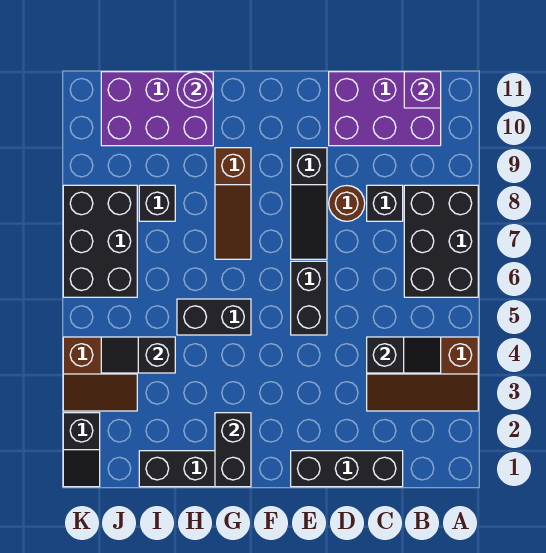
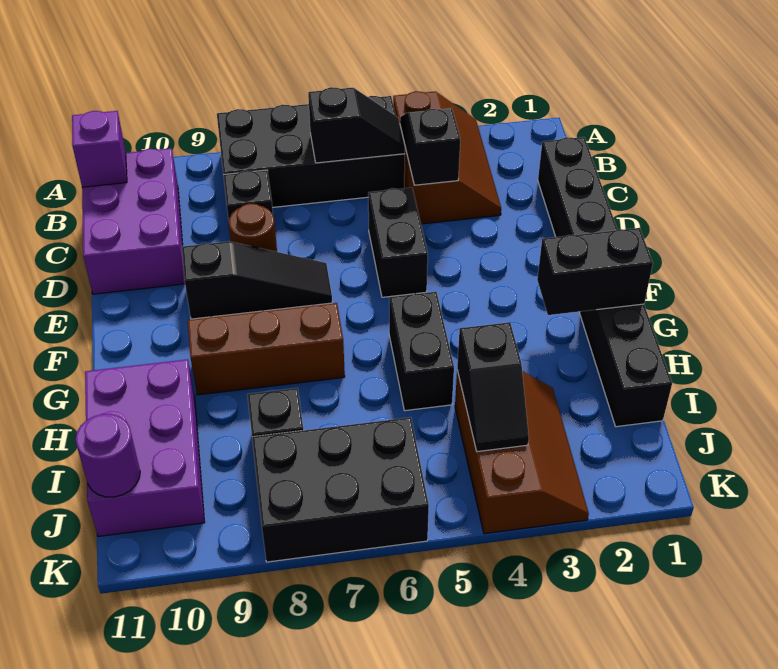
black 2x3 brick [404,185,478,297] -> black 2x4 brick [217,96,405,207]
black 1x2 brick [291,261,327,335] -> black 1x2 brick turned to [368,188,428,297]
brown 1x3 slope [215,148,251,259] -> brown 1x3 brick [188,303,345,395]
purple 1x1 round brick [177,72,213,108] -> purple 1x1 round brick moved to [75,414,140,497]
brown 2x2 slope [63,337,137,411] -> brown 2x3 slope [455,370,589,534]
black 1x2 slope [63,413,100,487] -> black 1x2 slope moved to [308,87,405,163]

